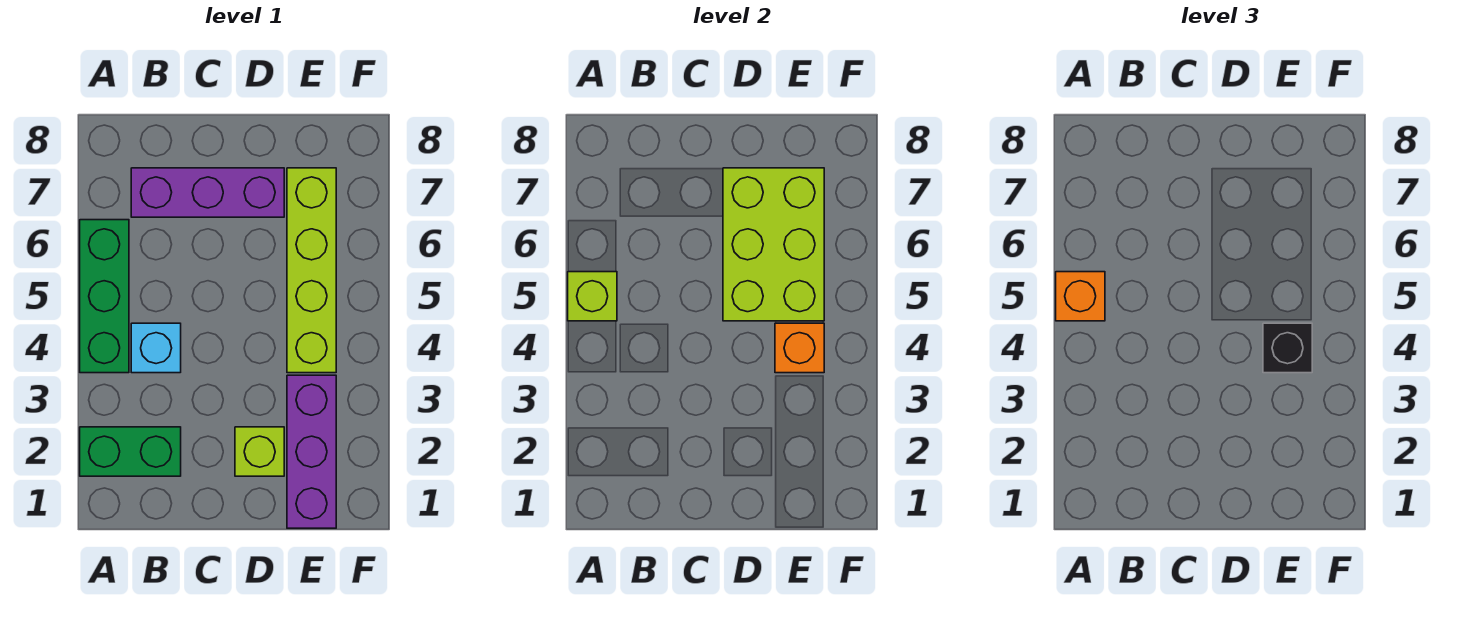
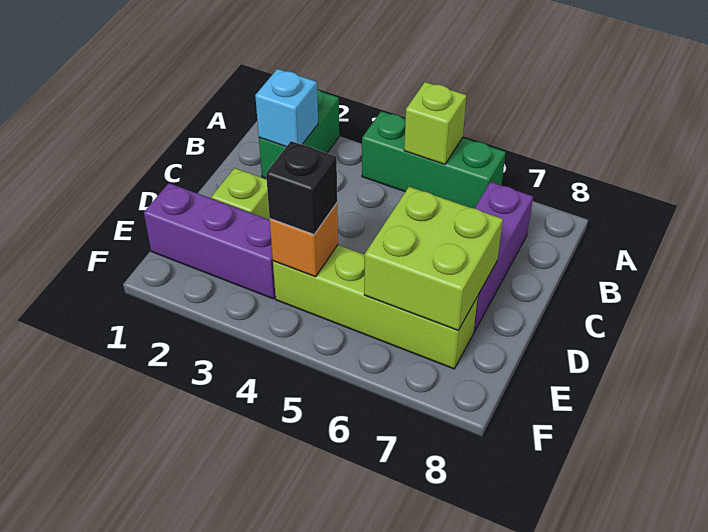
orange 1x1 brick [1056,272,1105,321] -> none
cyan 1x1 brick [131,323,181,373] -> cyan 1x1 brick moved to [255,69,318,147]
lime 2x3 brick [723,168,824,321] -> lime 2x2 brick [364,187,503,330]

